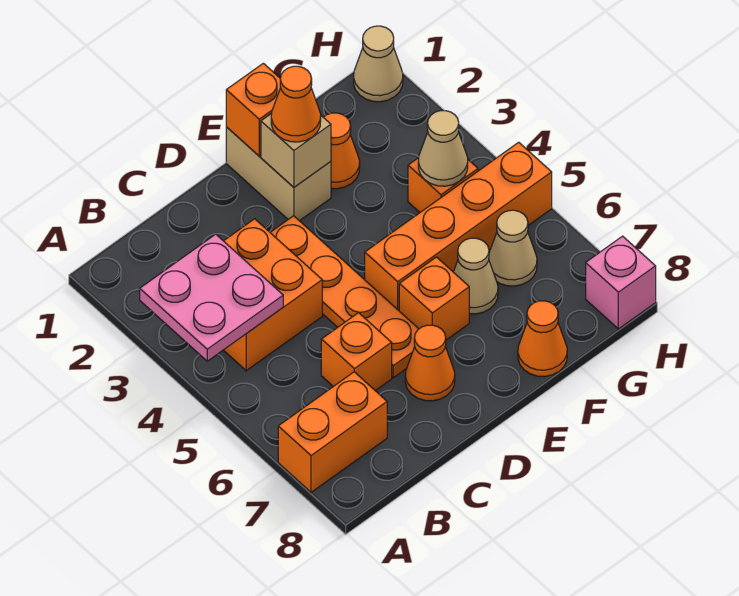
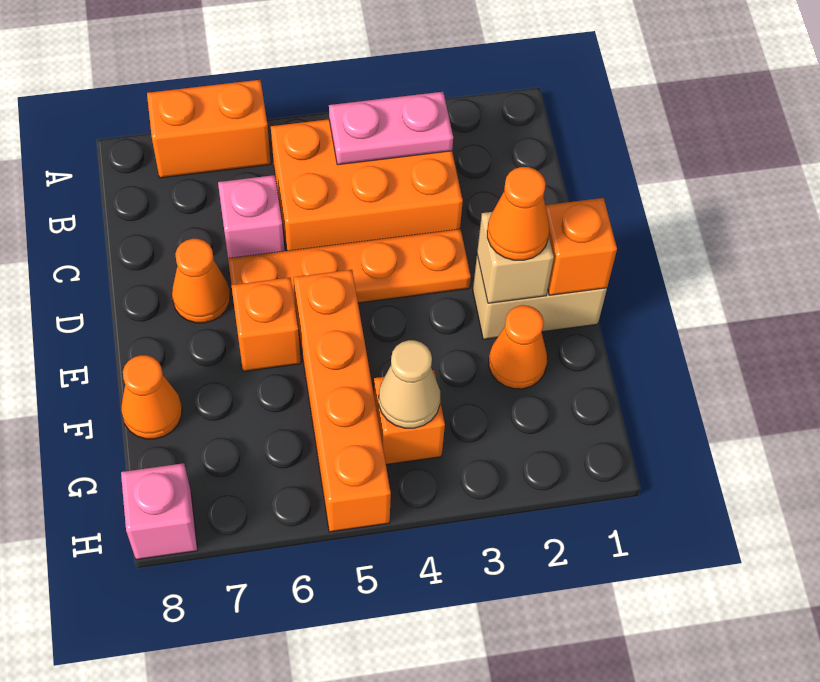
pink 2x2 plate [140,234,283,361] -> pink 1x2 plate [329,92,453,165]
orange 1x2 brick [278,372,387,492] -> orange 1x2 brick turned to [147,80,271,178]
orange 2x2 brick [224,219,322,371] -> orange 2x3 brick [271,119,463,251]
orange 1x1 brick [321,313,392,391] -> pink 1x1 brick [218,175,284,258]
tan 1x1 cone [454,238,498,314] -> none
tan 1x1 cone [489,210,537,286] -> none
tan 1x1 cone [354,26,403,102] -> none

